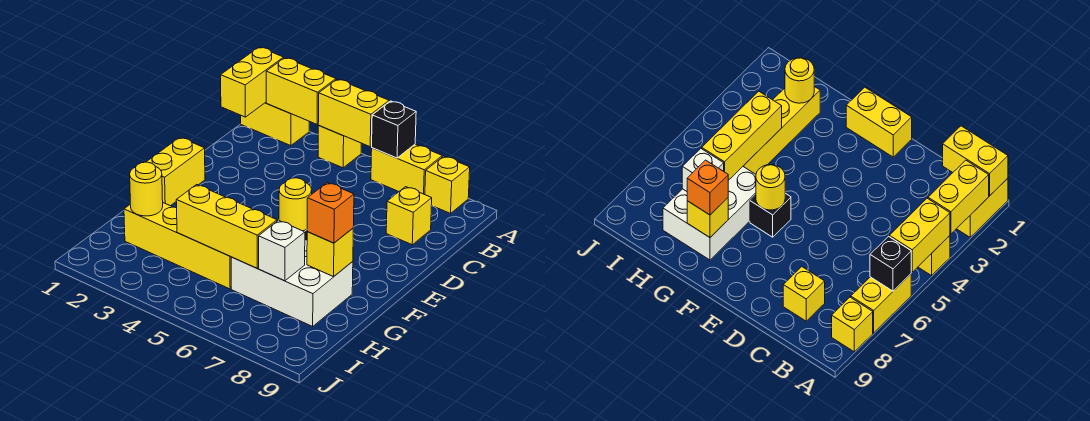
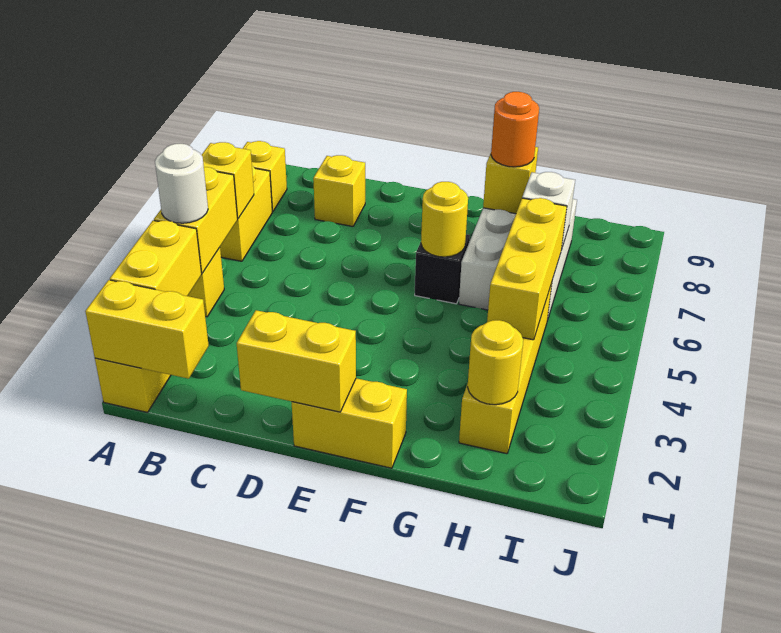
none -> white 1x1 round brick [155,144,208,223]
black 1x1 brick [372,101,416,158] -> yellow 1x1 brick [202,142,254,218]
none -> yellow 1x2 brick [237,310,356,412]
orange 1x1 brick [307,183,354,243] -> orange 1x1 round brick [491,92,539,167]

